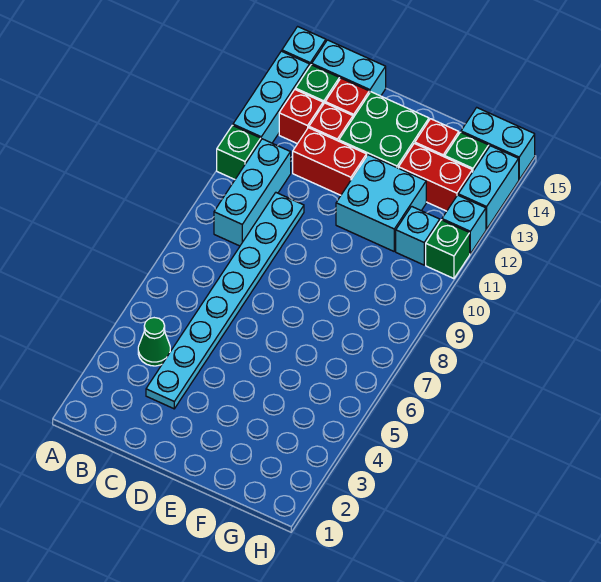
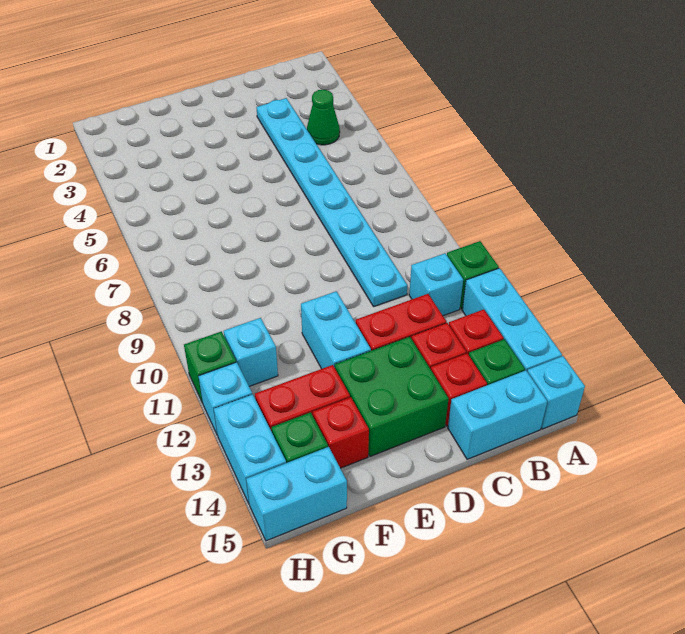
cyan 1x3 brick [214,139,291,246] -> cyan 1x1 brick [409,253,463,316]
cyan 2x2 brick [336,155,426,251] -> cyan 1x2 brick [301,291,371,369]

